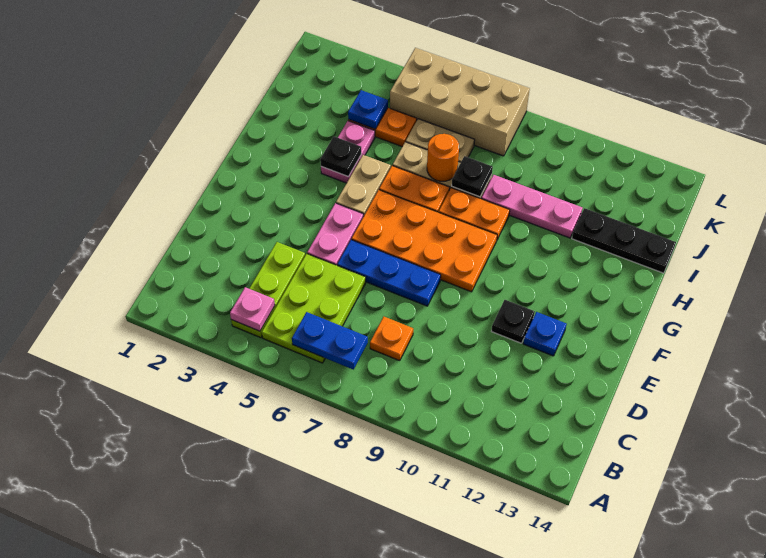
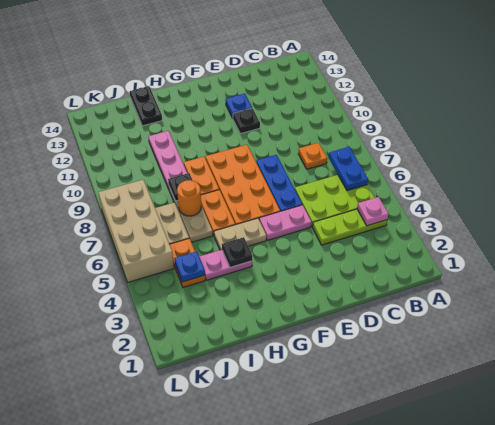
black 1x3 plate [572,208,676,273] -> black 1x2 plate [130,86,162,126]

